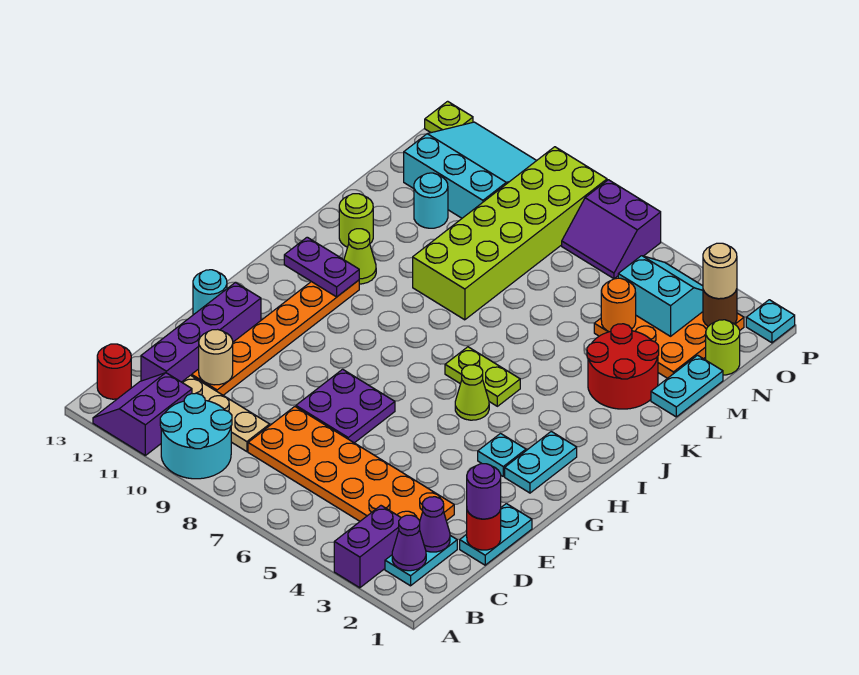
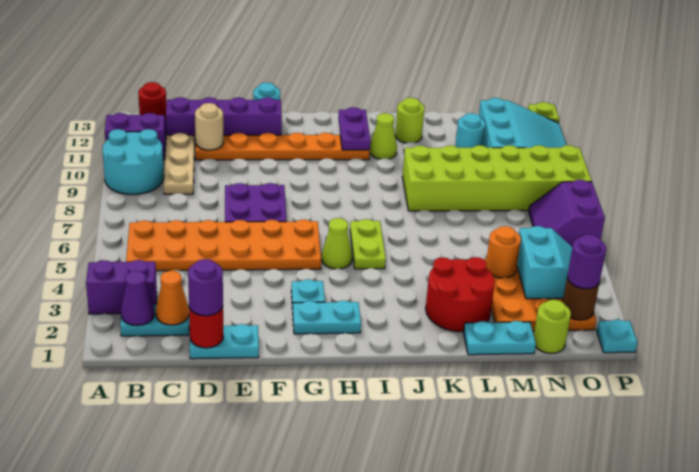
purple 1x1 cone [420,497,450,552] -> orange 1x1 cone [156,270,189,325]
orange 2x6 plate [248,407,454,521] -> orange 2x6 plate turned to [126,219,321,271]
tan 1x1 round brick [703,243,737,299] -> purple 1x1 round brick [567,234,606,289]

